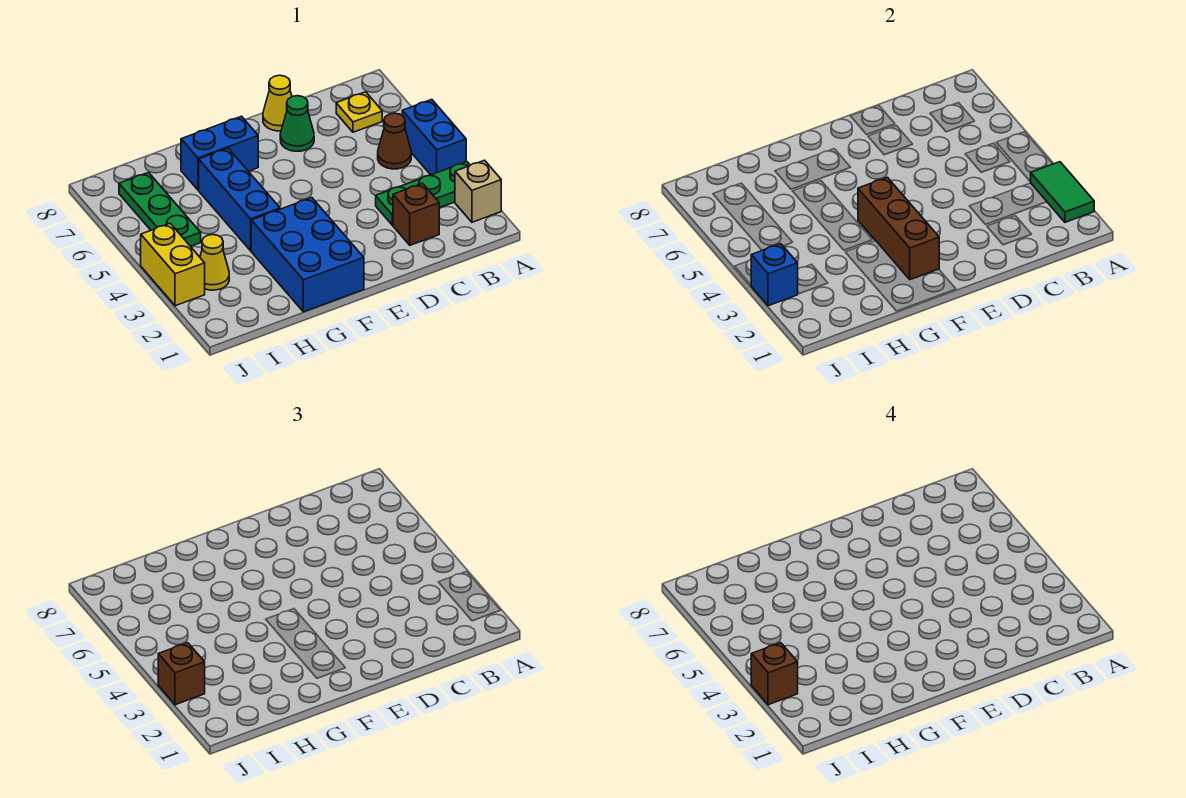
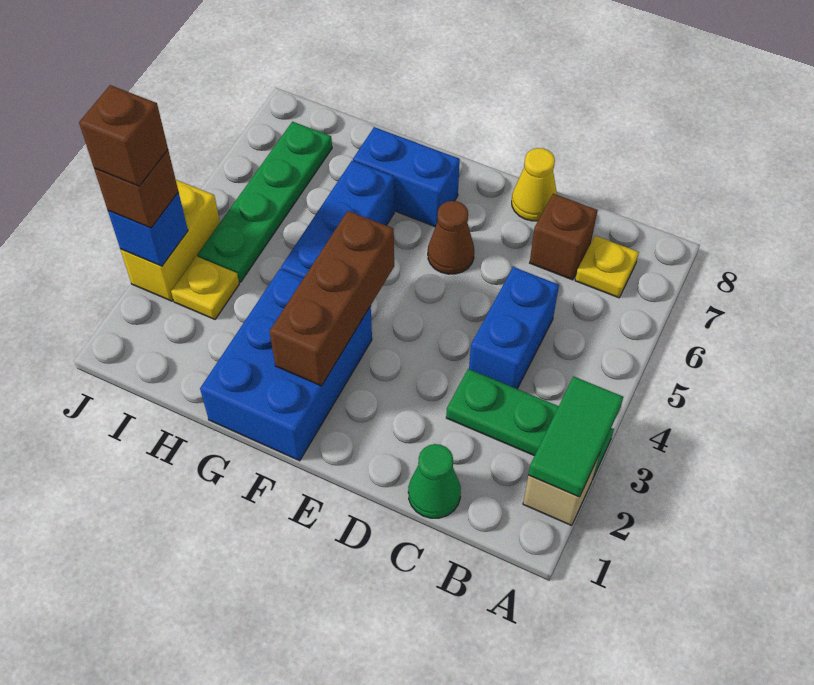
blue 1x2 brick [402,99,466,175] -> blue 1x2 brick moved to [469,267,559,389]
brown 1x1 cone [378,113,411,169] -> brown 1x1 cone moved to [428,201,474,274]
brown 1x1 brick [393,183,439,245] -> brown 1x1 brick moved to [530,194,598,280]
green 1x1 cone [280,96,314,151] -> green 1x1 cone moved to [408,444,461,518]
yellow 1x1 cone [200,235,229,290] -> yellow 1x1 plate [171,256,239,319]
green 1x3 plate [119,173,201,246] -> green 1x4 plate [197,122,332,282]

